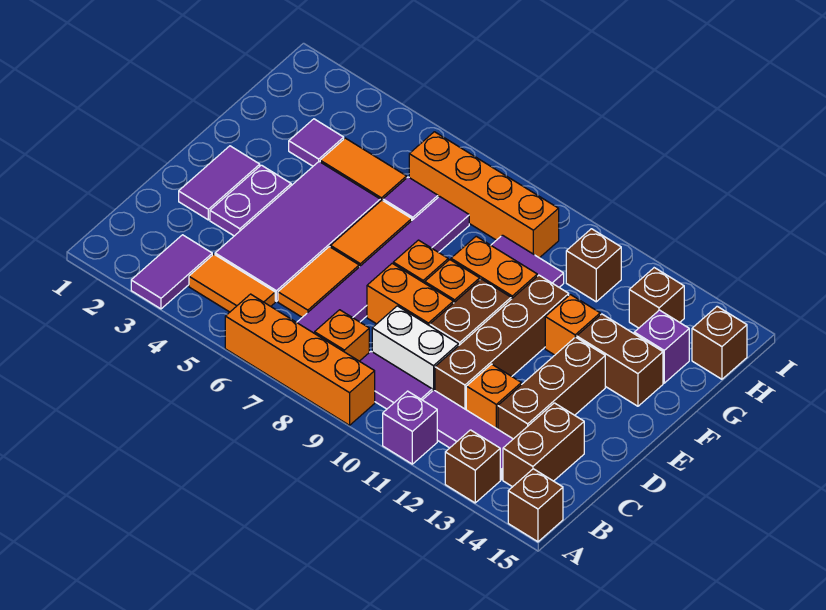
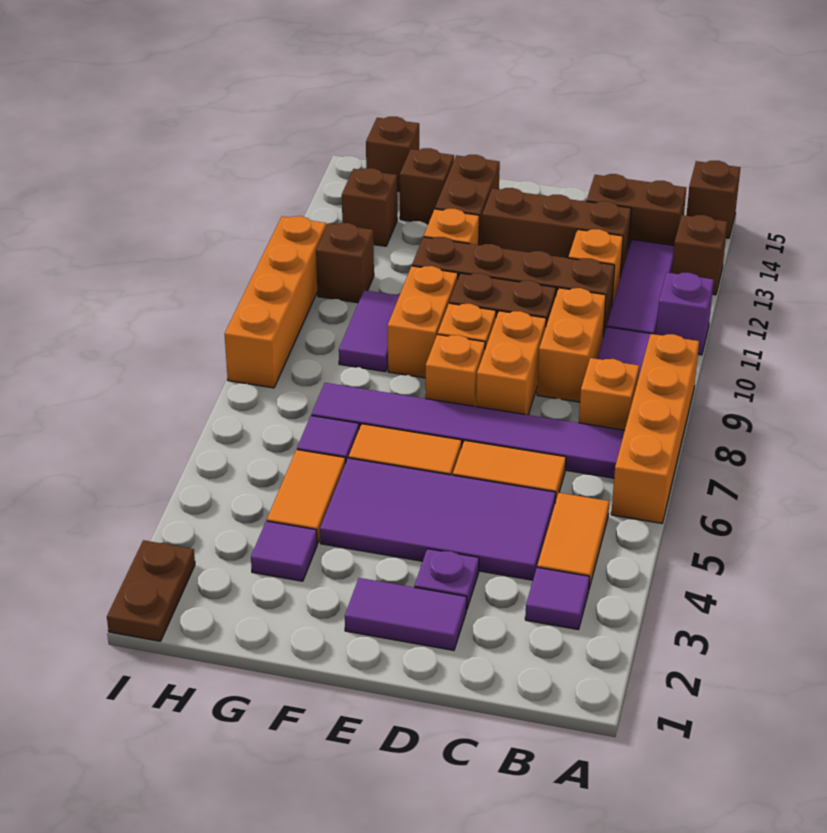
purple 1x2 tile [131,235,212,309] -> purple 1x1 tile [525,567,590,630]
white 1x2 brick [372,306,459,391] -> orange 1x2 brick [537,288,606,402]
purple 1x2 plate [210,165,291,236] -> purple 1x1 plate [414,549,479,610]
purple 1x1 brick [634,310,689,383] -> brown 1x1 brick [400,148,454,224]
orange 1x4 brick [409,132,559,258] -> orange 1x4 brick moved to [225,216,326,388]
none -> brown 1x2 plate [107,540,195,641]

